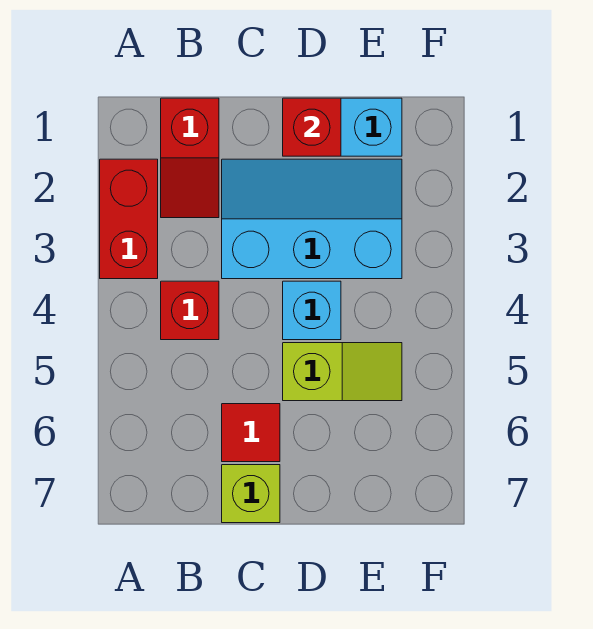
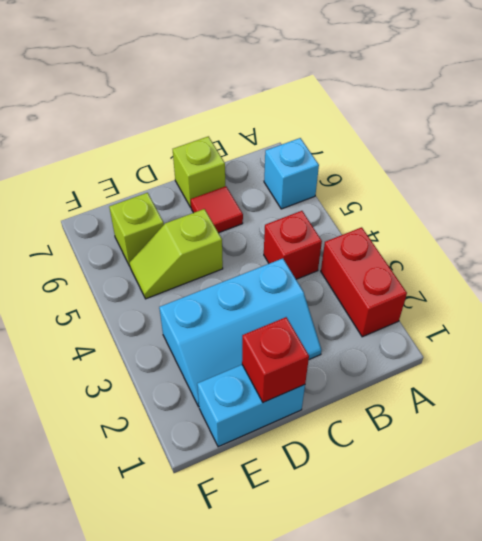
red 1x2 slope [161,98,219,218] -> none
cyan 1x1 brick [283,281,341,340] -> cyan 1x1 brick moved to [264,138,319,209]
none -> lime 1x1 brick [109,193,164,266]

